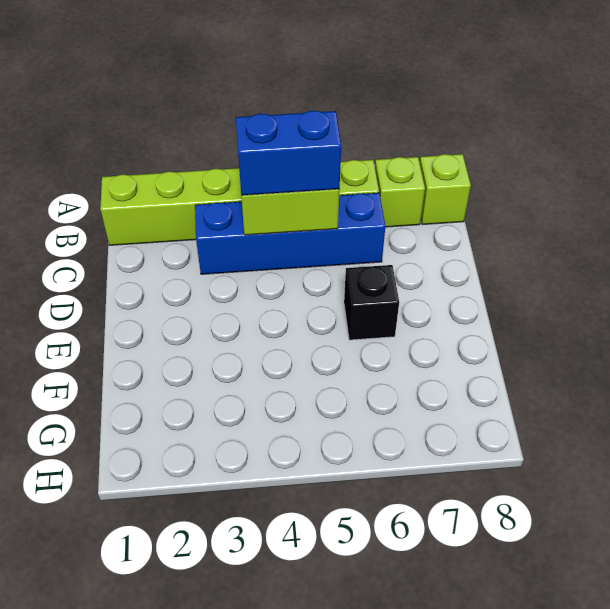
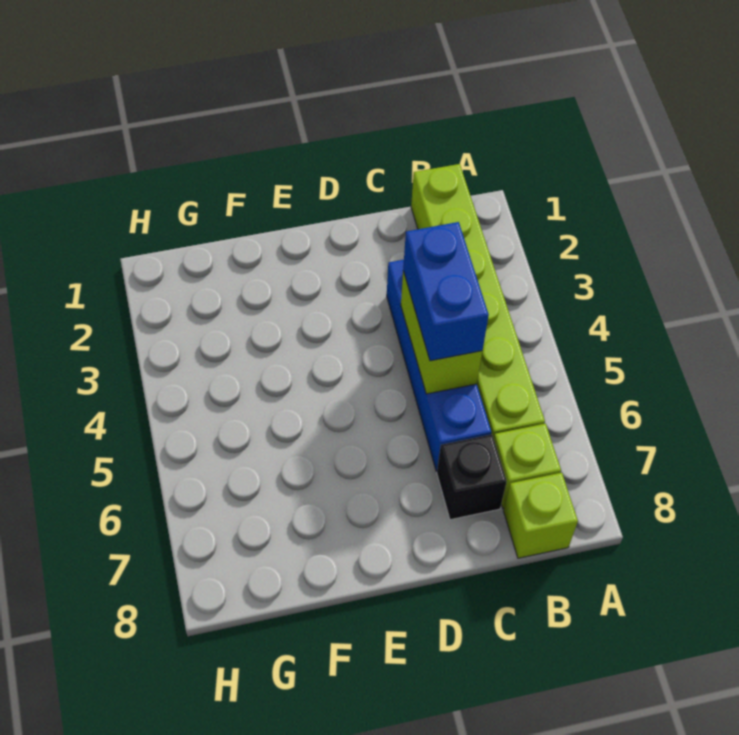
black 1x1 brick [344,265,399,340] -> black 1x1 brick moved to [437,434,507,520]

